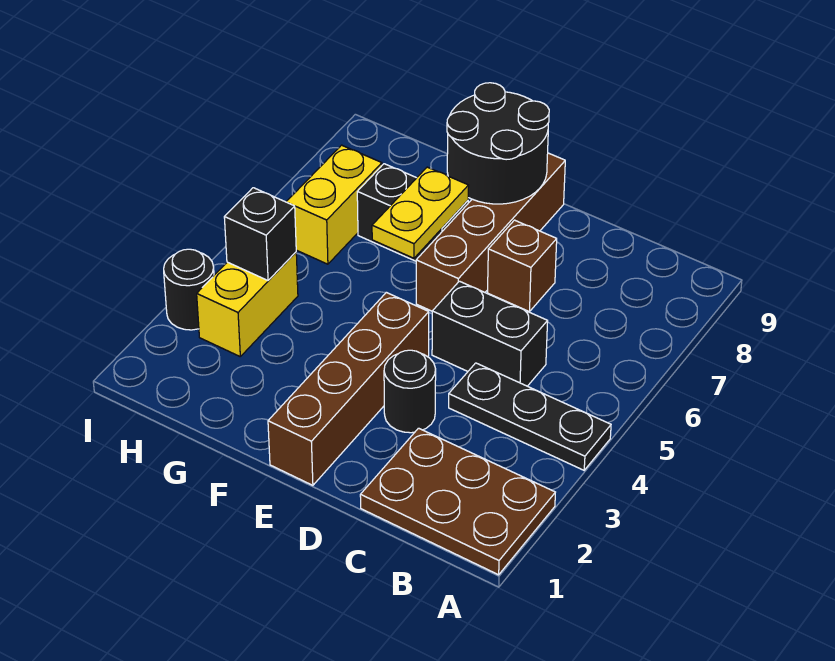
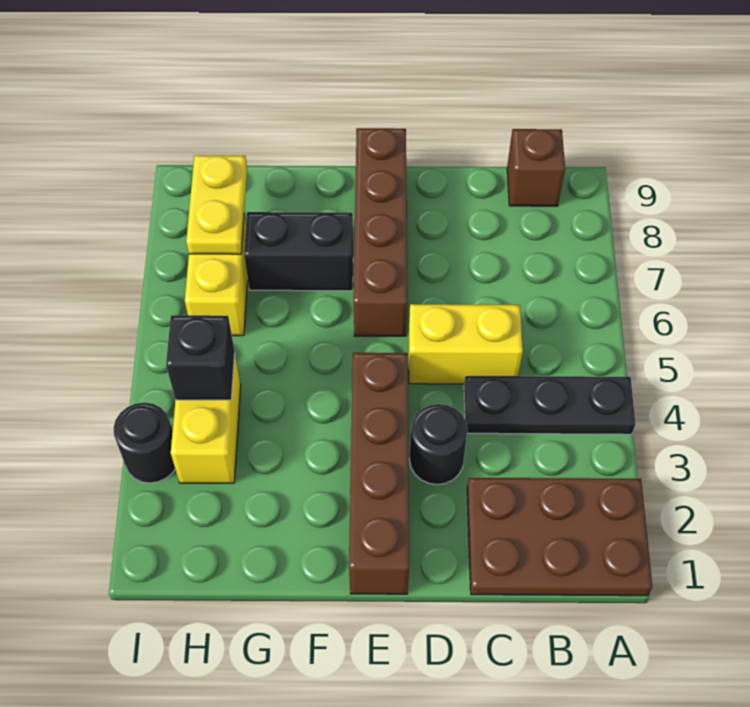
black 1x2 brick [432,281,548,386] -> yellow 1x2 brick [409,304,523,384]
brown 1x1 brick [488,220,557,312] -> brown 1x1 brick moved to [507,129,565,206]
black 2x2 round brick [447,83,549,204] -> none
yellow 1x2 plate [372,167,469,258] -> yellow 1x2 plate moved to [186,155,247,254]

